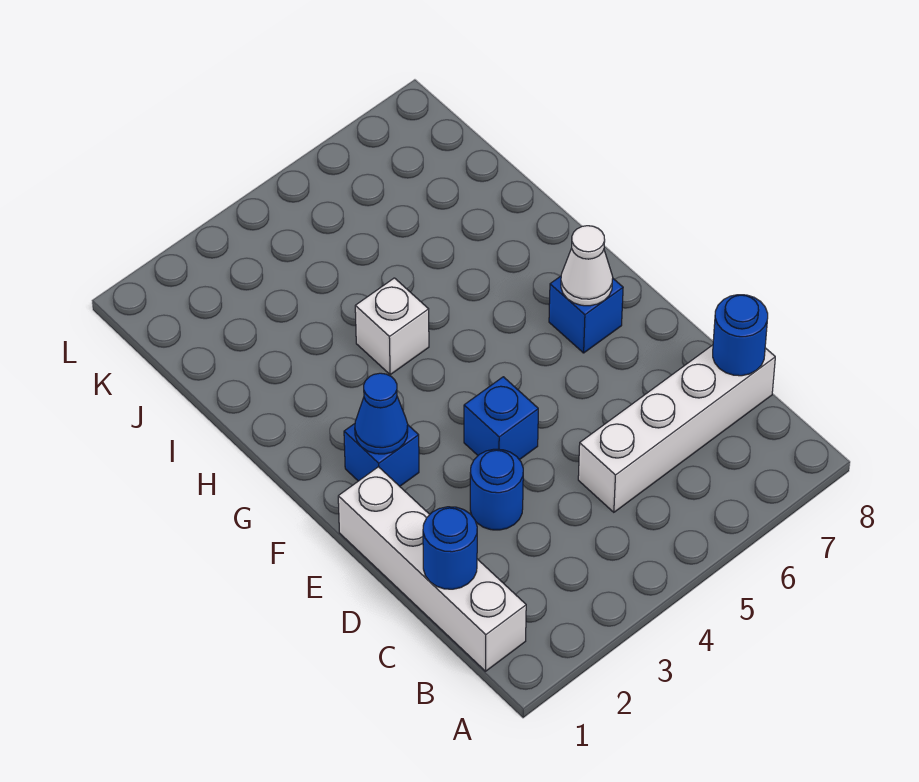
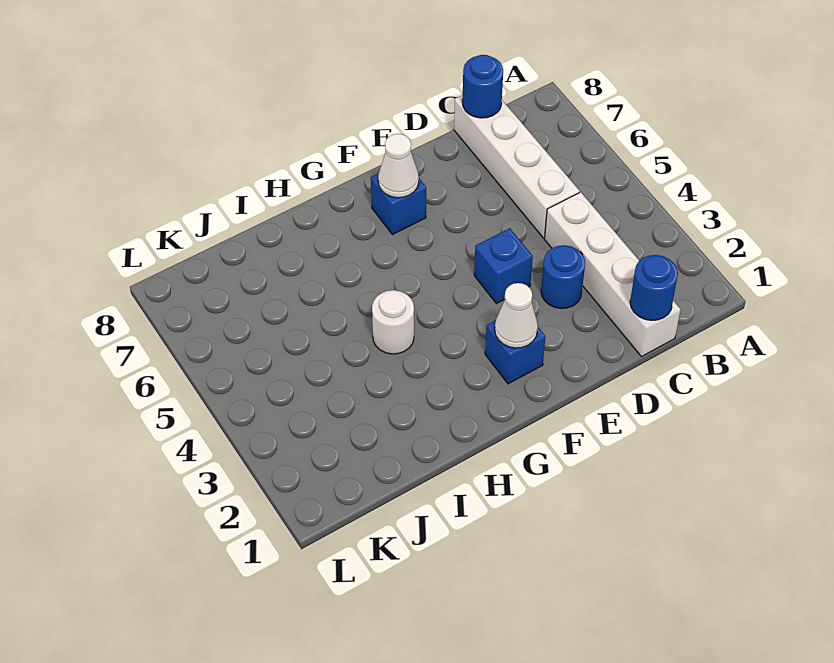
white 1x4 brick [338,467,526,671] -> white 1x4 brick turned to [545,192,681,357]
blue 1x1 cone [355,373,408,454] -> white 1x1 cone [495,283,538,348]
white 1x1 brick [355,278,429,375] -> white 1x1 round brick [372,290,414,354]

